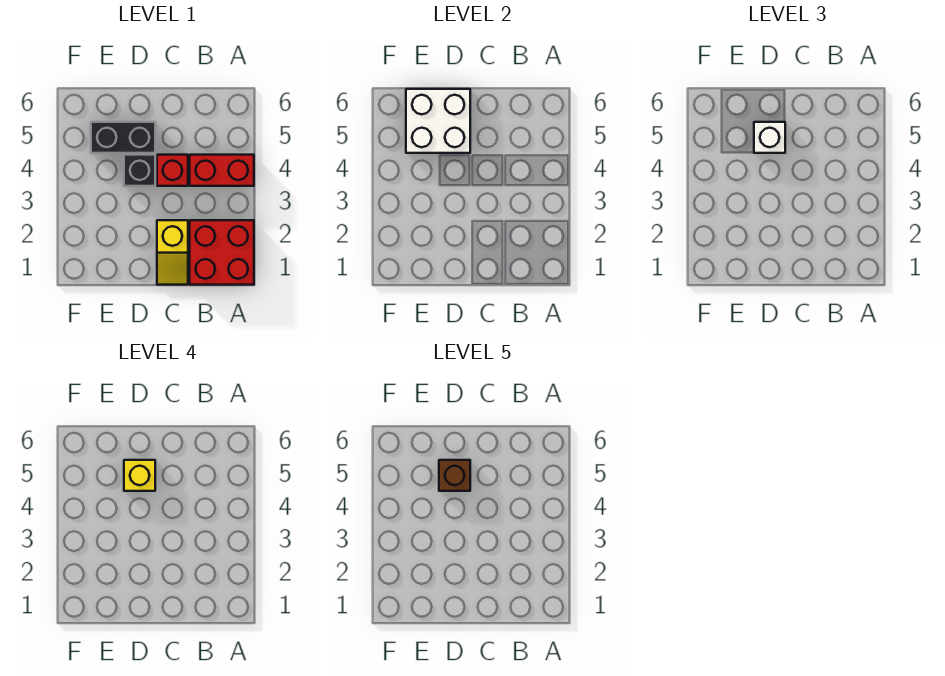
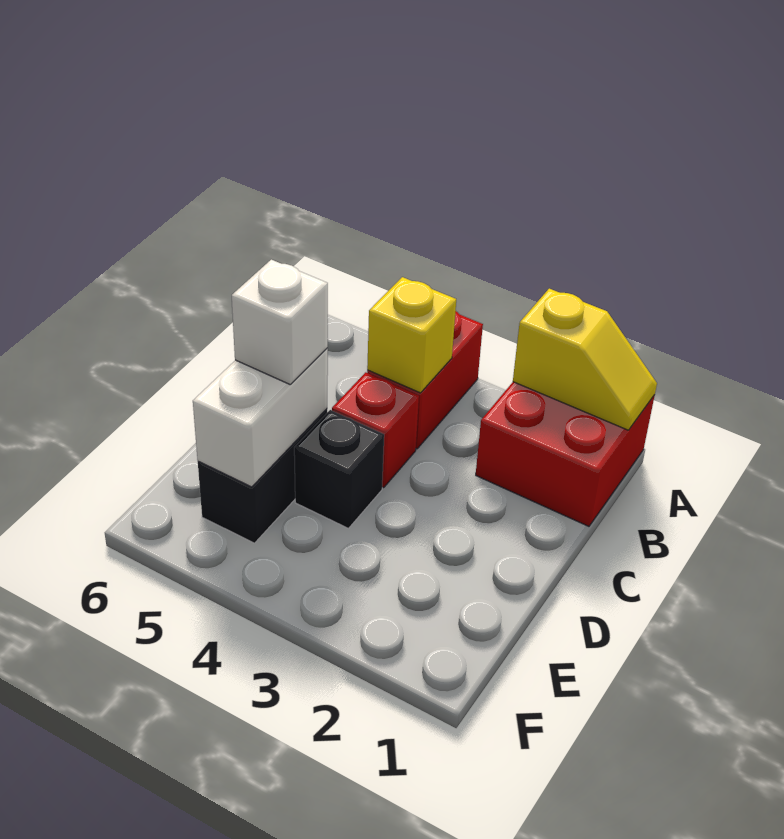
yellow 1x2 slope [157,220,188,285] -> yellow 1x2 slope moved to [513,289,657,430]
white 2x2 brick [406,89,470,153] -> white 1x2 brick [193,348,328,487]
yellow 1x1 brick [124,460,155,491] -> yellow 1x1 brick moved to [367,277,456,393]
brown 1x1 brick [439,460,470,491] -> none

